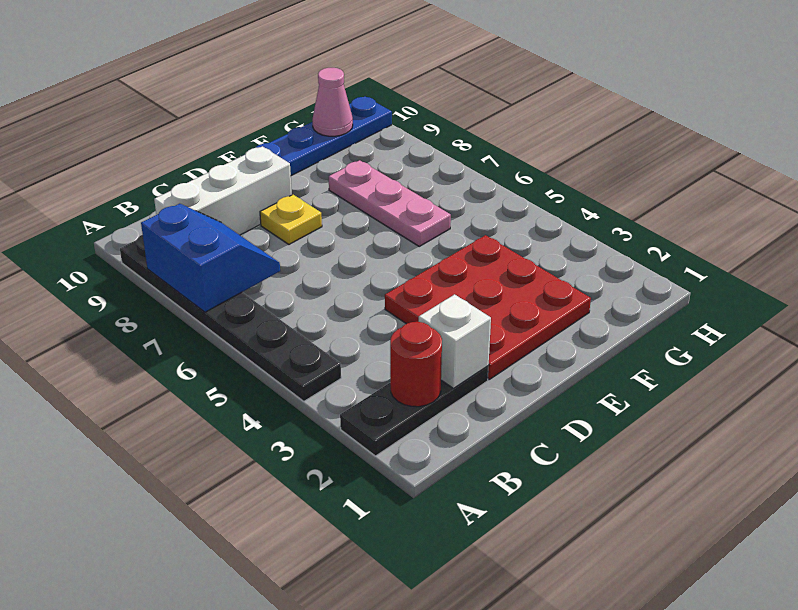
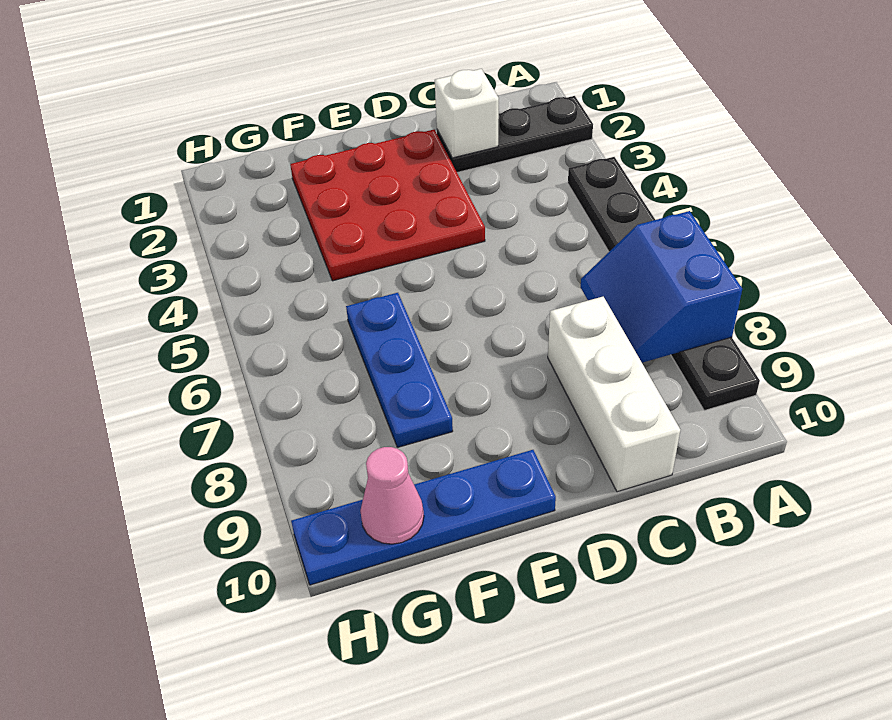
red 1x1 round brick [390,322,442,407] -> none
white 1x3 brick [154,146,292,235] -> white 1x3 brick turned to [548,297,680,492]
yellow 1x1 plate [260,195,322,244] -> none
pink 1x3 plate [329,160,451,246] -> blue 1x3 plate [346,293,453,447]

